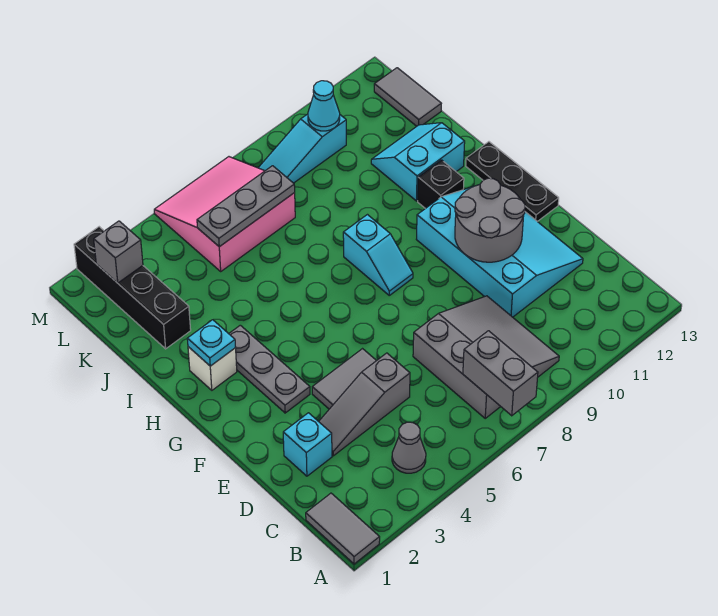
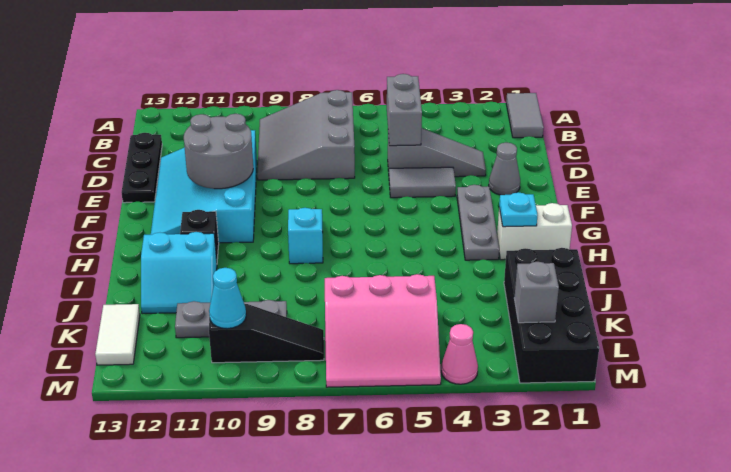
grey 1x2 brick [463,331,538,416] -> grey 1x2 brick moved to [387,74,422,146]
grey 1x1 cone [392,422,426,473] -> grey 1x1 cone moved to [489,143,520,195]
cyan 1x1 brick [283,413,332,476] -> none
black 1x3 plate [466,142,559,222] -> black 1x3 plate moved to [122,133,162,203]
white 1x1 brick [188,347,237,390] -> white 1x2 brick [497,203,572,260]
black 1x4 brick [74,227,191,349] -> black 2x4 brick [504,248,599,383]
grey 1x3 plate [197,166,295,247] -> grey 1x3 plate moved to [175,300,287,338]
grey 1x2 tile [374,68,441,126] -> white 1x2 tile [95,304,140,365]
cyan 1x3 slope [258,114,346,183] -> black 1x3 slope [209,304,324,363]
none -> pink 1x1 cone [441,324,478,384]

